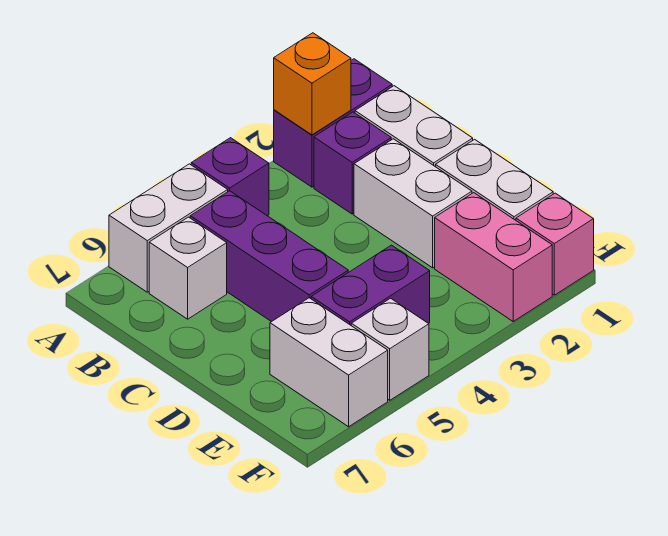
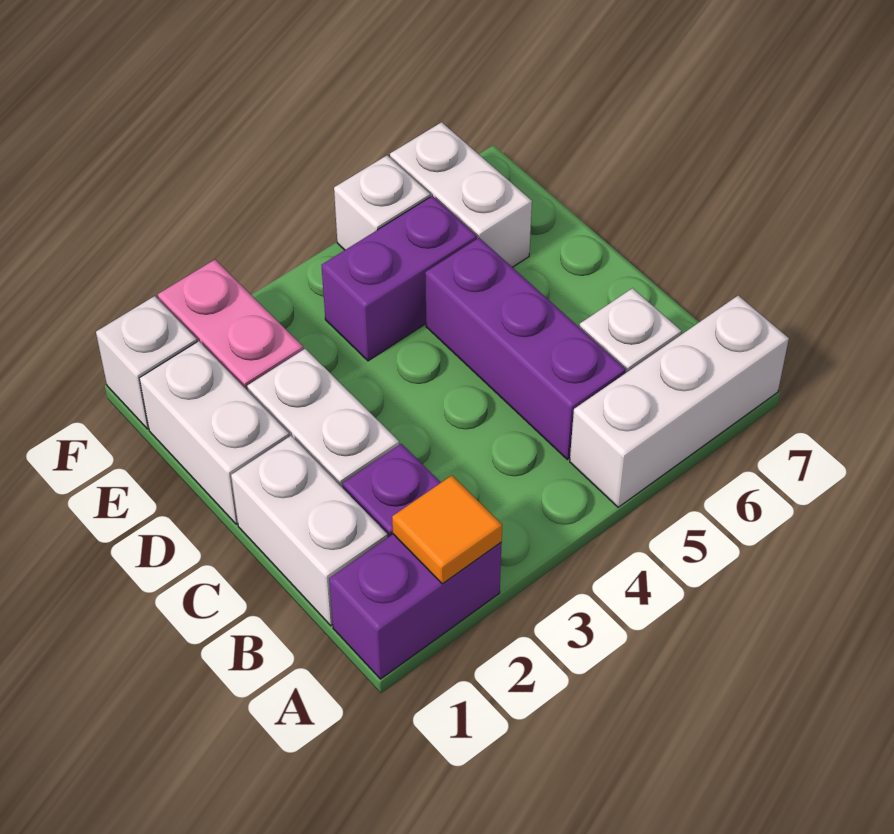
orange 1x1 brick [274,33,351,135] -> orange 1x1 tile [392,475,502,584]
purple 1x1 brick [191,138,269,216] -> none
white 1x2 brick [109,164,228,292] -> white 1x3 brick [570,296,789,507]
pink 1x1 brick [516,193,594,295] -> white 1x1 brick [96,296,197,429]

